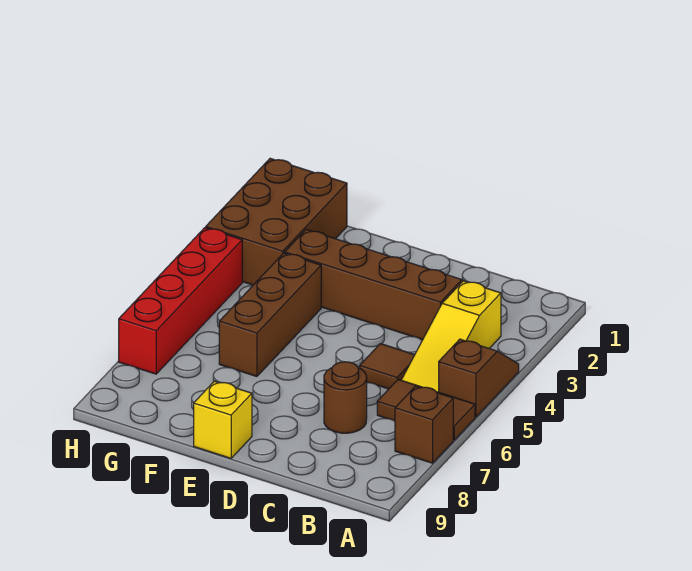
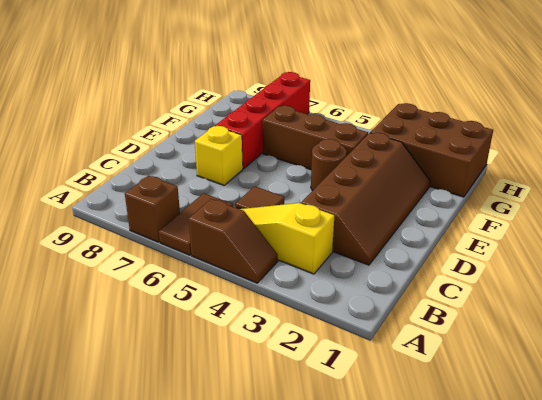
brown 1x1 round brick [324,362,367,433] -> brown 1x1 round brick moved to [311,139,346,191]
yellow 1x1 brick [194,381,252,458] -> yellow 1x1 brick moved to [195,126,243,185]
red 1x4 brick [119,228,242,374] -> red 1x4 brick turned to [215,72,310,169]

